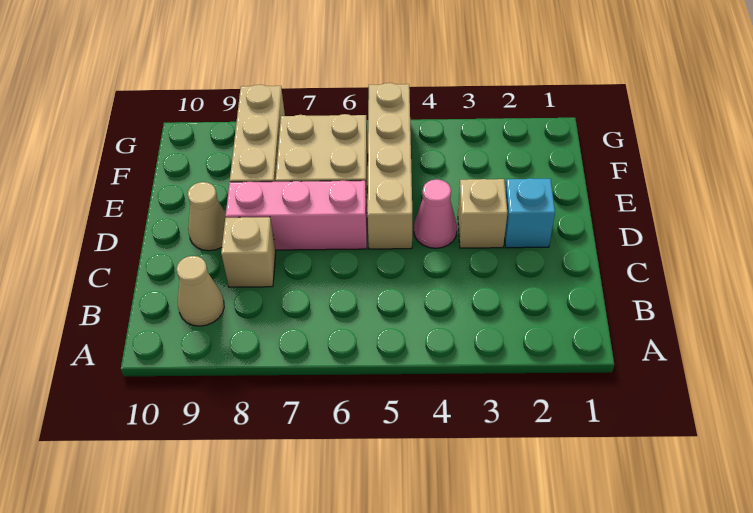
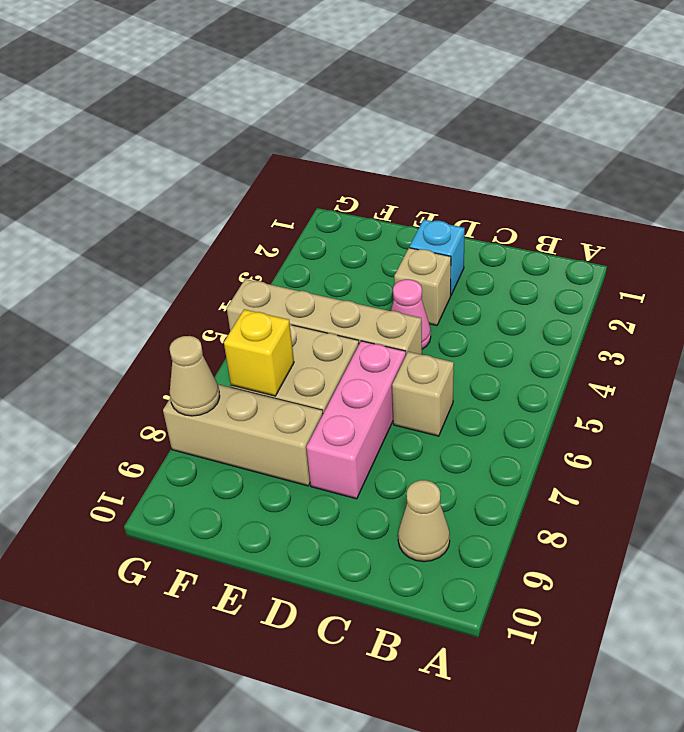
tan 1x1 brick [221,217,276,287] -> tan 1x1 brick moved to [392,352,454,436]
tan 1x1 cone [188,182,226,251] -> tan 1x1 cone moved to [170,336,220,416]
none -> yellow 1x1 brick [224,309,294,396]

